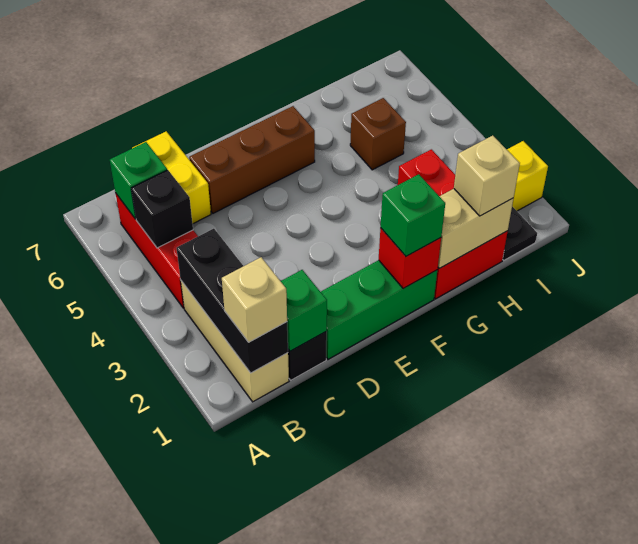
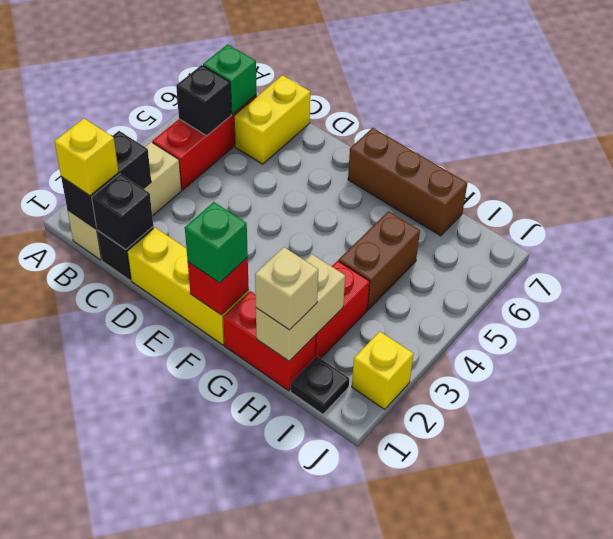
black 1x3 brick [177,229,288,373] -> black 1x2 brick [61,131,151,229]
tan 1x1 brick [222,257,287,342] -> yellow 1x1 brick [54,119,119,196]
green 1x1 brick [281,270,327,351] -> black 1x1 brick [92,174,153,249]
green 1x3 brick [321,260,437,359] -> yellow 1x3 brick [127,228,249,345]
brown 1x3 brick [189,106,315,213] -> brown 1x3 brick moved to [348,128,467,236]
tan 1x2 brick [438,189,514,268] -> tan 1x2 brick turned to [256,254,345,361]
brown 1x1 brick [350,98,406,170] -> brown 1x2 brick [339,211,420,310]

